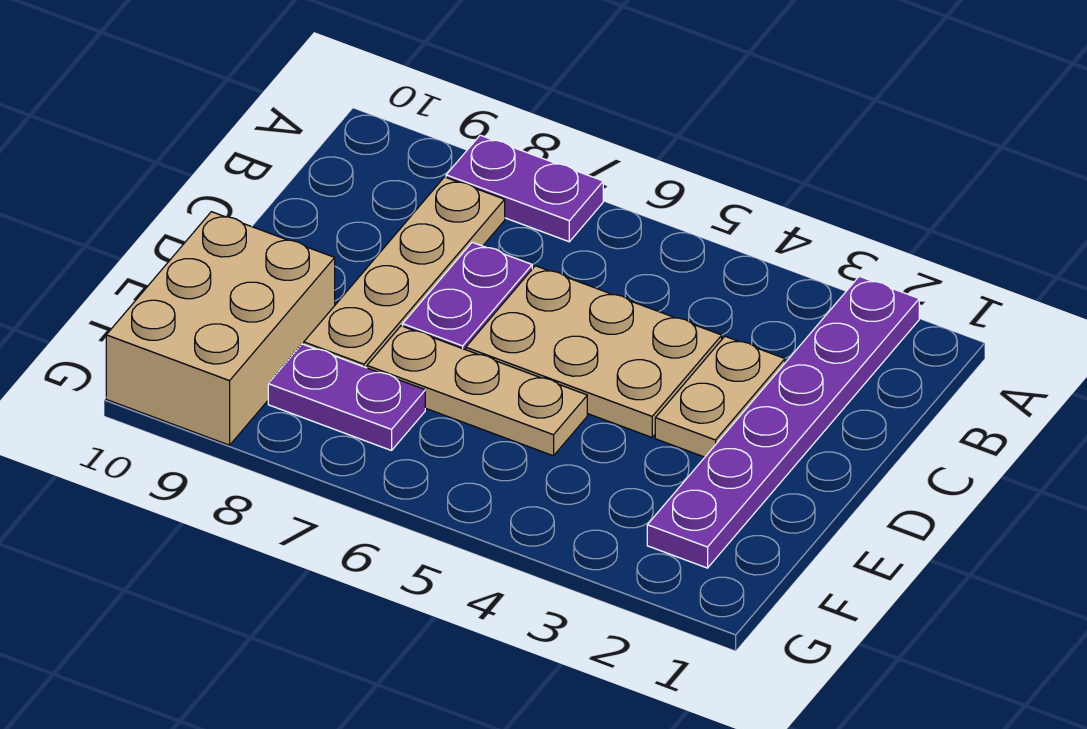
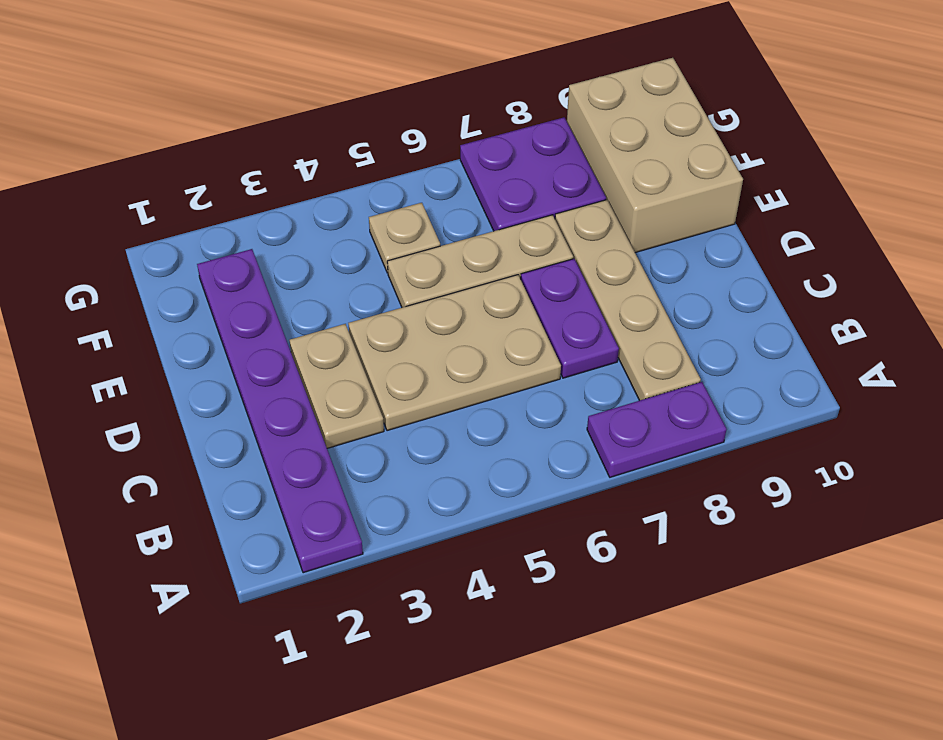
none -> tan 1x1 plate [369,203,440,273]
purple 1x2 plate [268,344,425,451] -> purple 2x2 plate [460,117,606,231]

